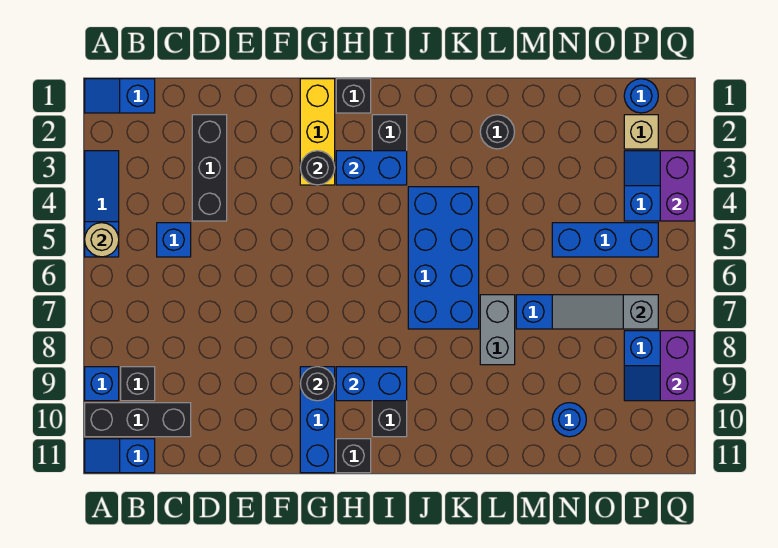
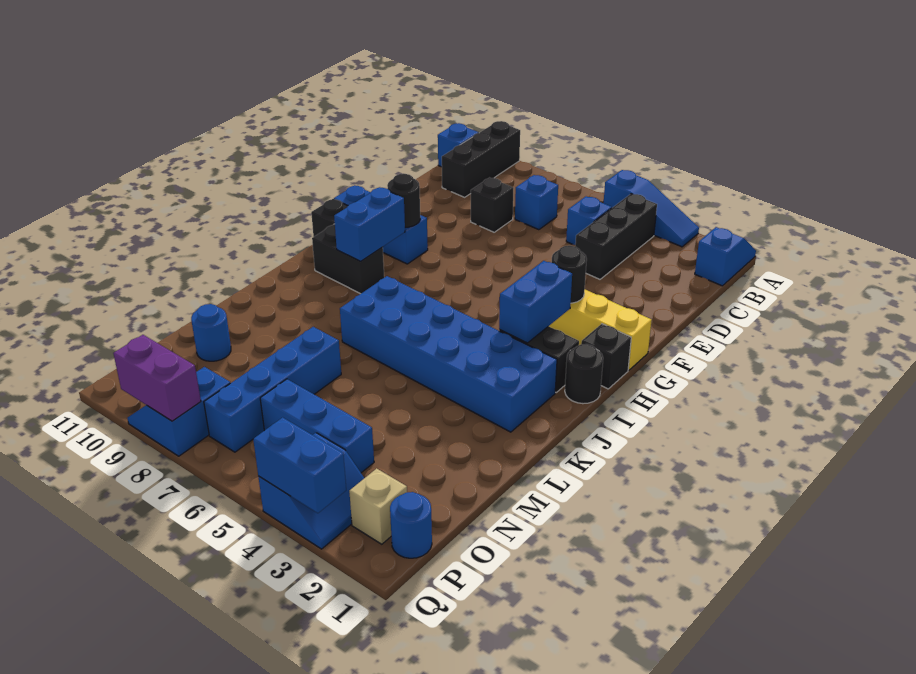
tan 1x1 round brick [85,223,119,257] -> none
blue 1x1 brick [85,367,119,401] -> blue 1x1 brick moved to [515,175,558,230]
black 1x1 brick [121,367,155,401] -> black 1x1 brick moved to [471,178,513,232]
black 1x3 brick [192,115,227,221] -> black 1x3 brick turned to [575,194,657,279]
blue 2x4 brick [408,187,479,329] -> blue 2x6 brick [340,276,557,432]
black 1x1 round brick [480,115,515,149] -> black 1x1 round brick moved to [565,344,603,404]
grey 1x2 brick [480,295,515,365] -> none
blue 1x3 brick [552,223,658,257] -> blue 1x3 brick turned to [260,379,374,473]
grey 1x3 slope [552,295,658,329] -> none
purple 1x2 brick [660,151,694,221] -> blue 1x2 brick [253,417,346,513]

